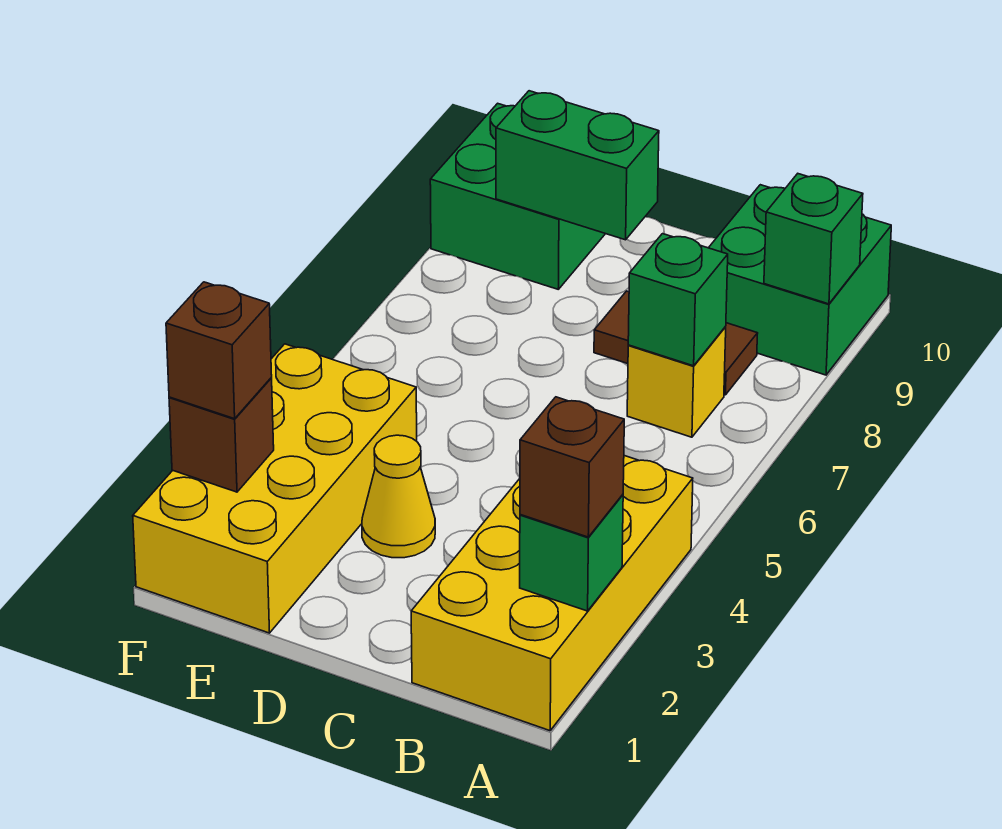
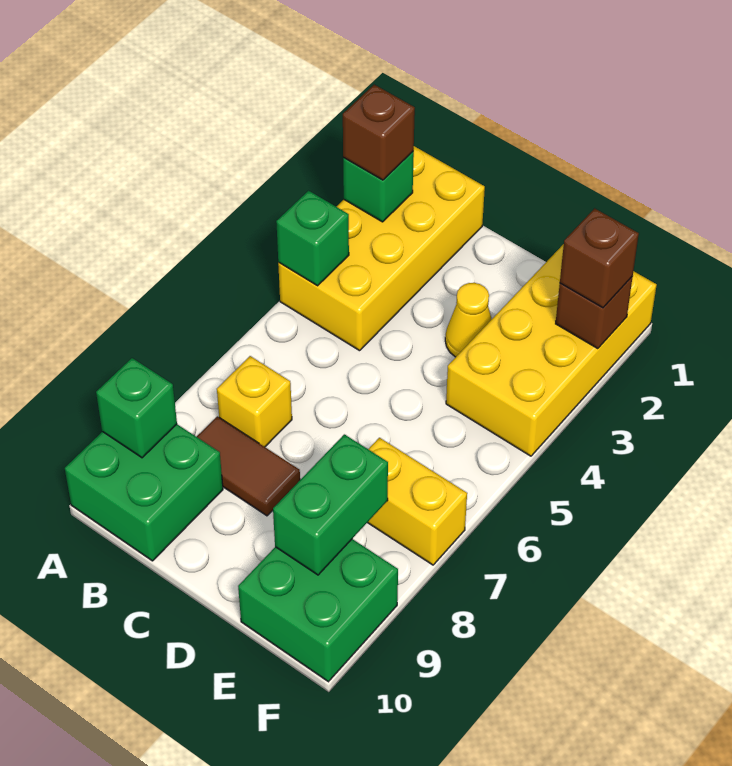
green 1x1 brick [628,234,728,366] -> green 1x1 brick moved to [276,191,349,286]
green 1x2 brick [496,91,659,240] -> green 1x2 brick turned to [273,434,388,575]
none -> yellow 1x2 brick [367,438,467,565]

